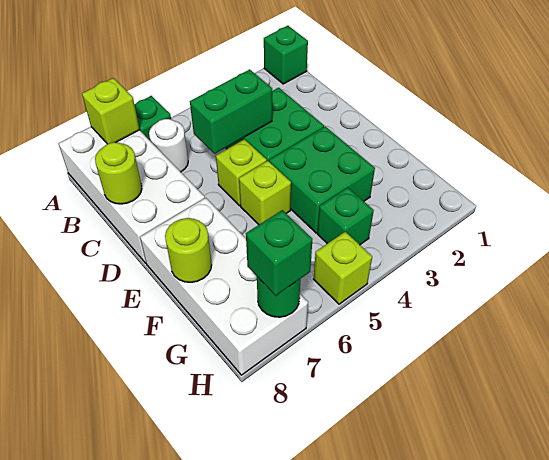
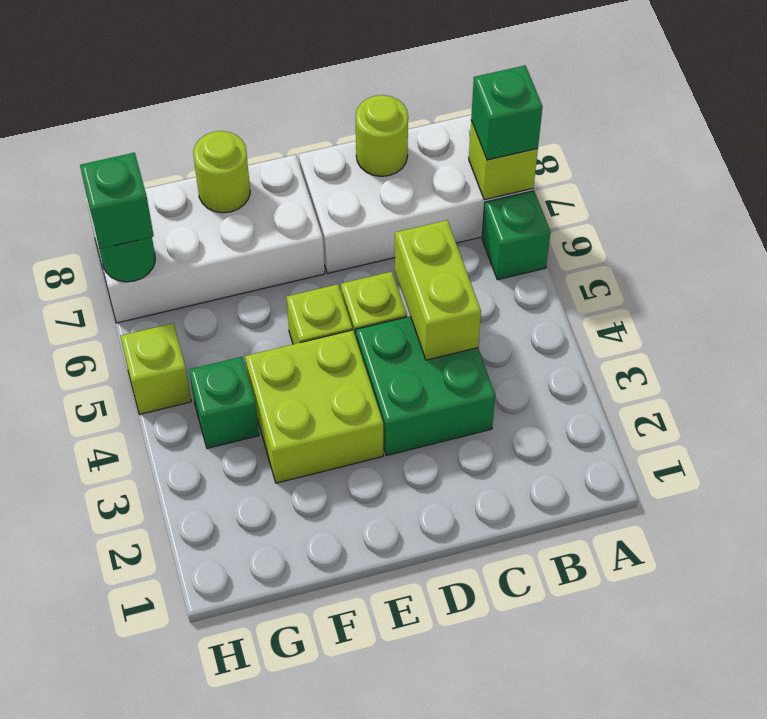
green 1x1 brick [264,26,308,84] -> green 1x1 brick moved to [471,65,543,160]
white 1x1 round brick [149,119,188,172] -> none
green 1x2 brick [190,69,272,154] -> lime 1x2 brick [395,220,481,360]
green 2x2 brick [269,126,375,233] -> lime 2x2 brick [245,330,383,483]

